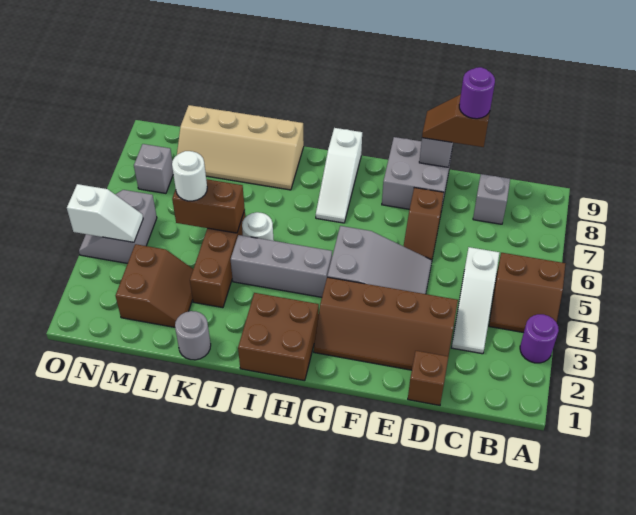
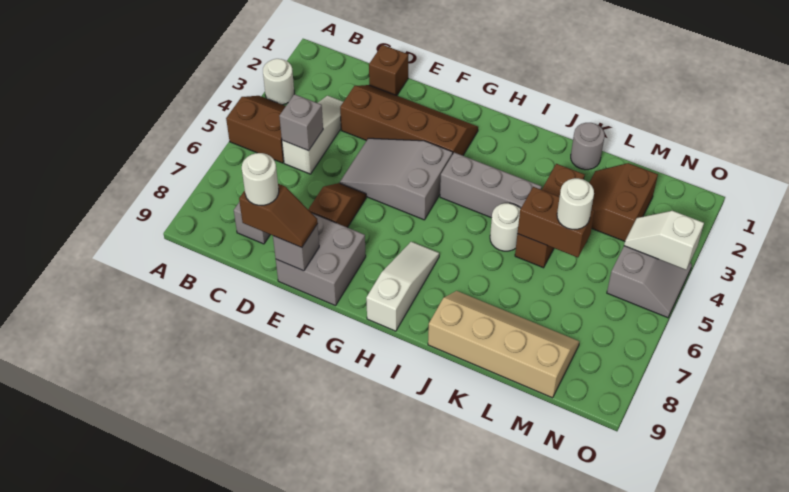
purple 1x1 round brick [520,314,559,363] -> white 1x1 round brick [263,59,294,105]
purple 1x1 round brick [459,67,495,119] -> white 1x1 round brick [242,153,279,205]
brown 2x2 brick [238,293,319,381] -> none
grey 1x1 brick [134,144,173,193] -> grey 1x1 brick moved to [279,94,323,151]

